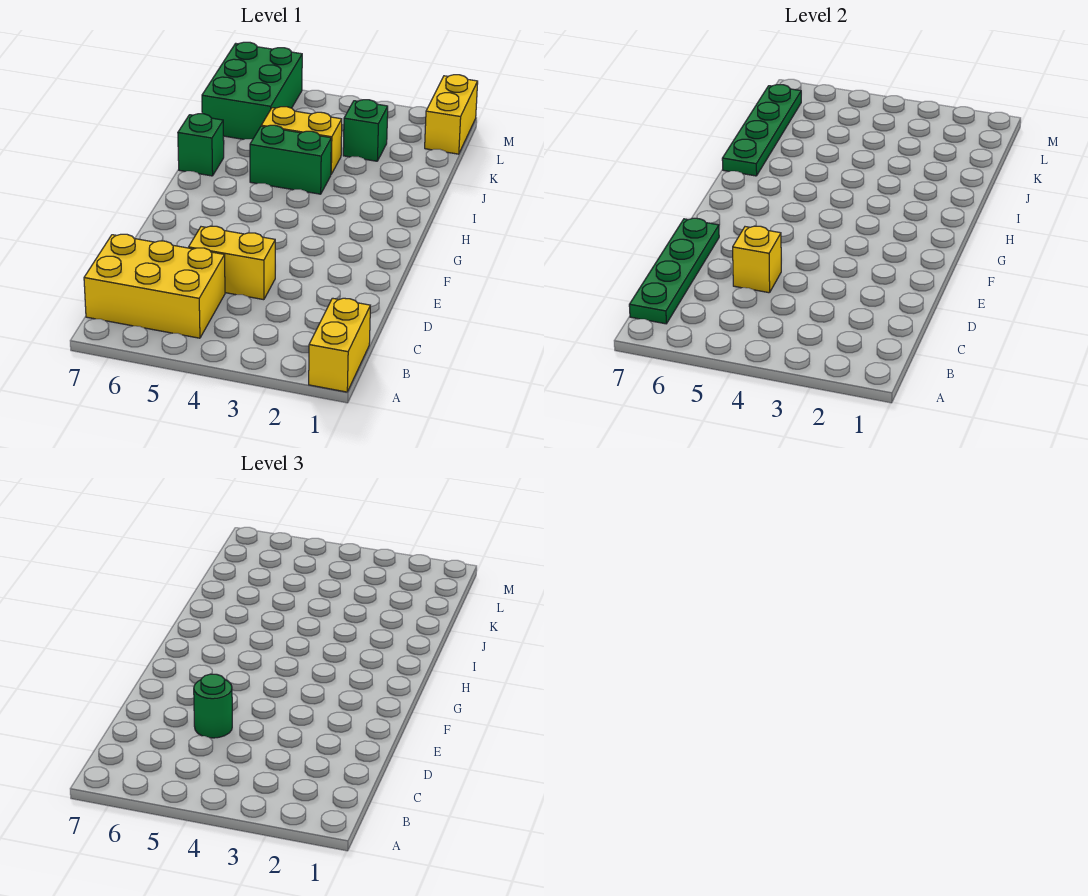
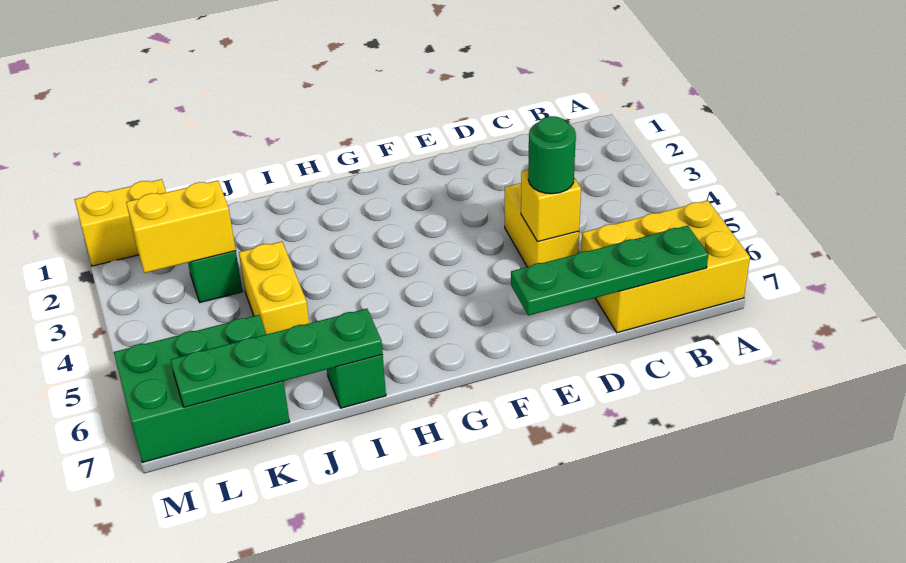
yellow 1x2 brick [309,298,370,392] -> yellow 1x2 brick moved to [126,181,236,273]
yellow 2x3 brick [84,234,225,338] -> yellow 2x3 brick turned to [581,200,750,333]
green 1x2 brick [250,125,331,194] -> none

